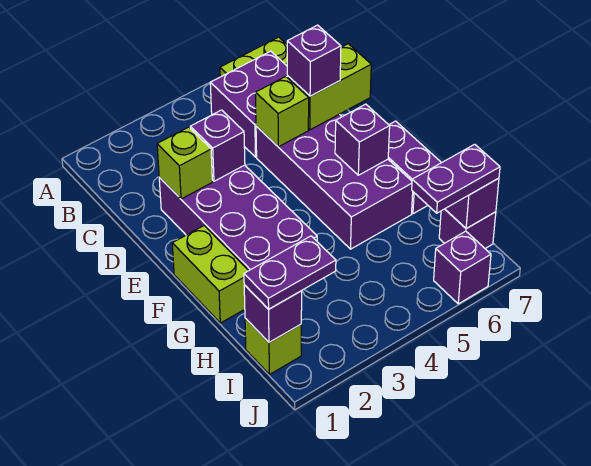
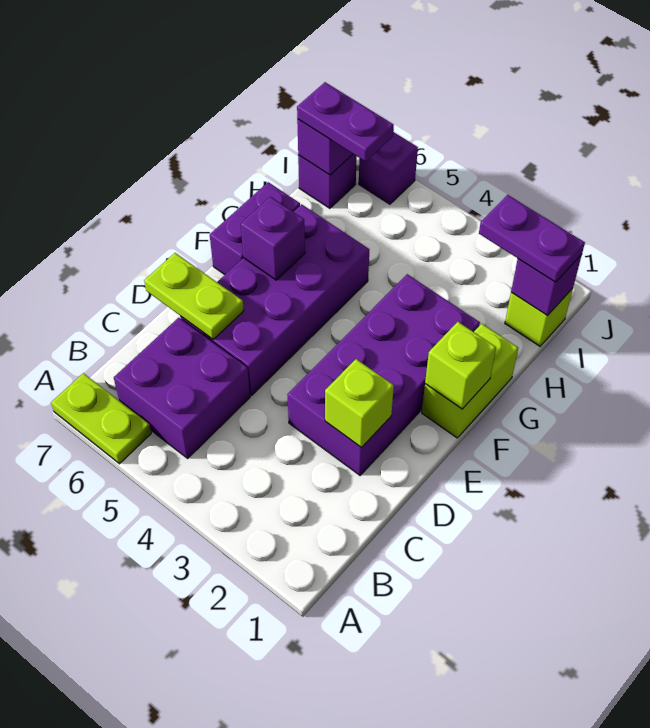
purple 1x1 brick [190,110,245,181] -> none
lime 1x1 brick [255,77,309,147] -> lime 1x1 brick moved to [425,322,496,409]
lime 1x2 brick [287,44,371,130] -> lime 1x2 plate [144,253,244,339]
purple 1x1 brick [287,25,341,96] -> none

